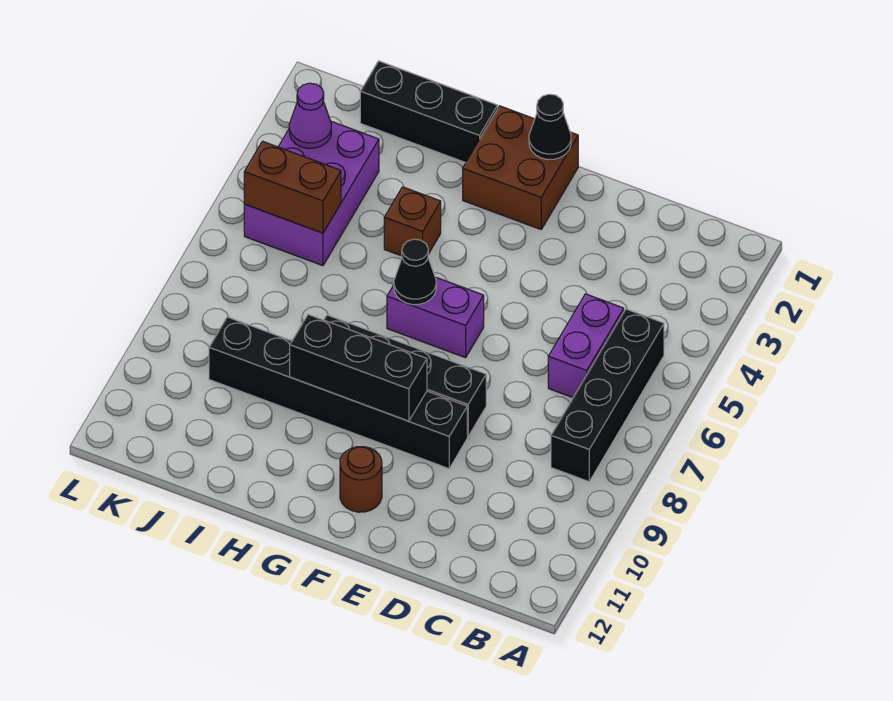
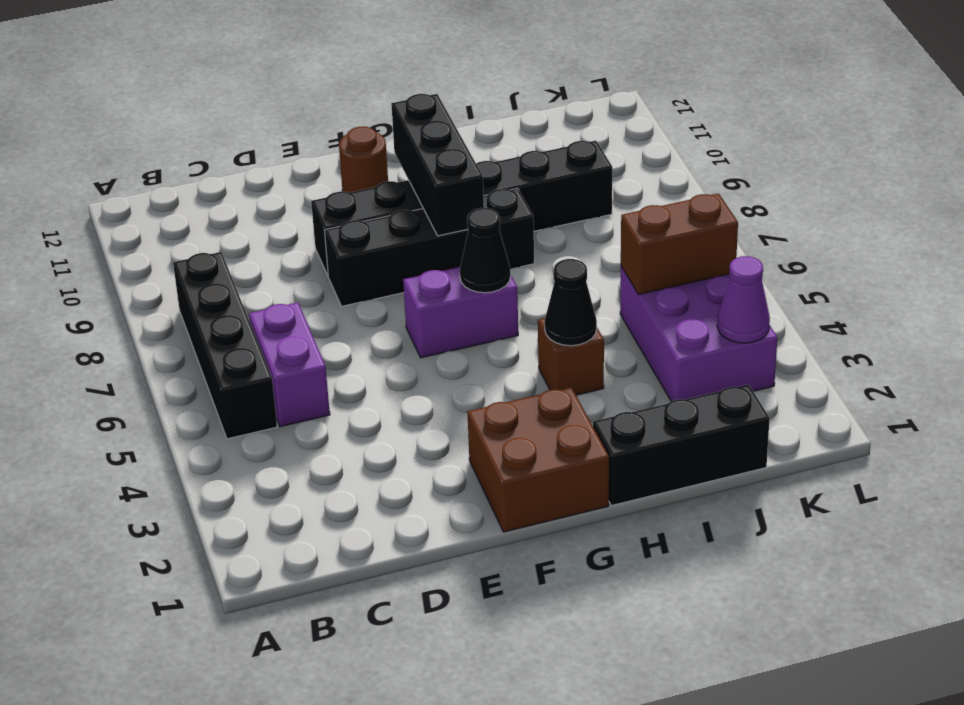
black 1x1 cone [529,94,571,160] -> black 1x1 cone moved to [545,259,597,346]
black 1x3 brick [290,314,427,421] -> black 1x3 brick turned to [391,94,484,236]

